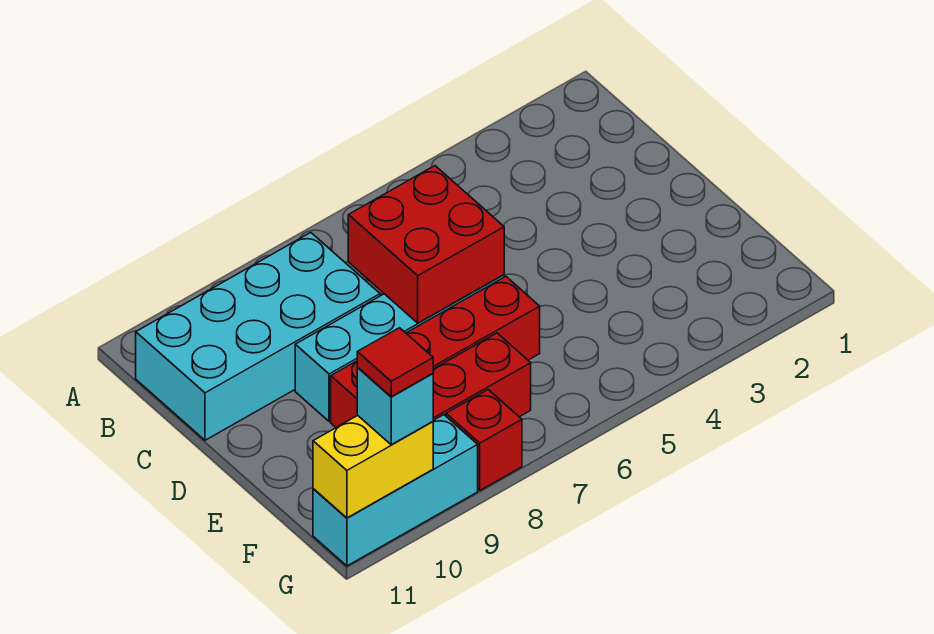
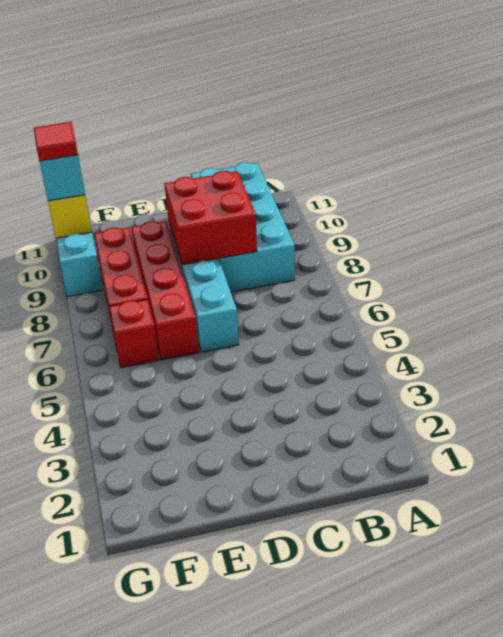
red 2x2 brick [348,166,504,323] -> red 2x2 brick moved to [164,171,257,265]
red 1x1 brick [446,390,522,490] -> red 1x1 brick moved to [109,299,159,368]

